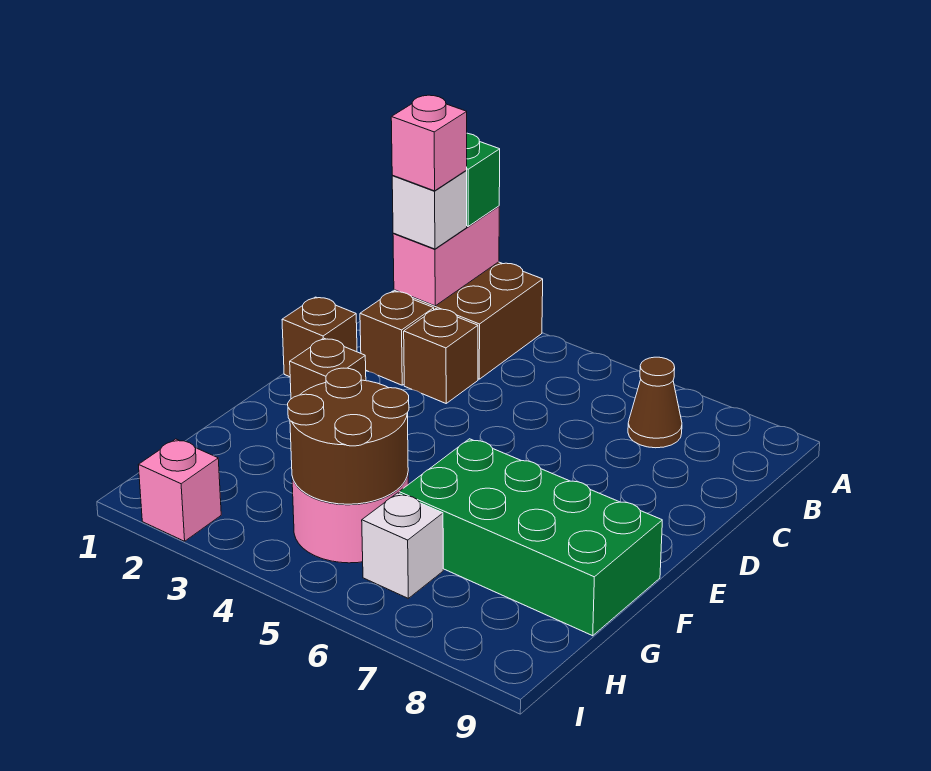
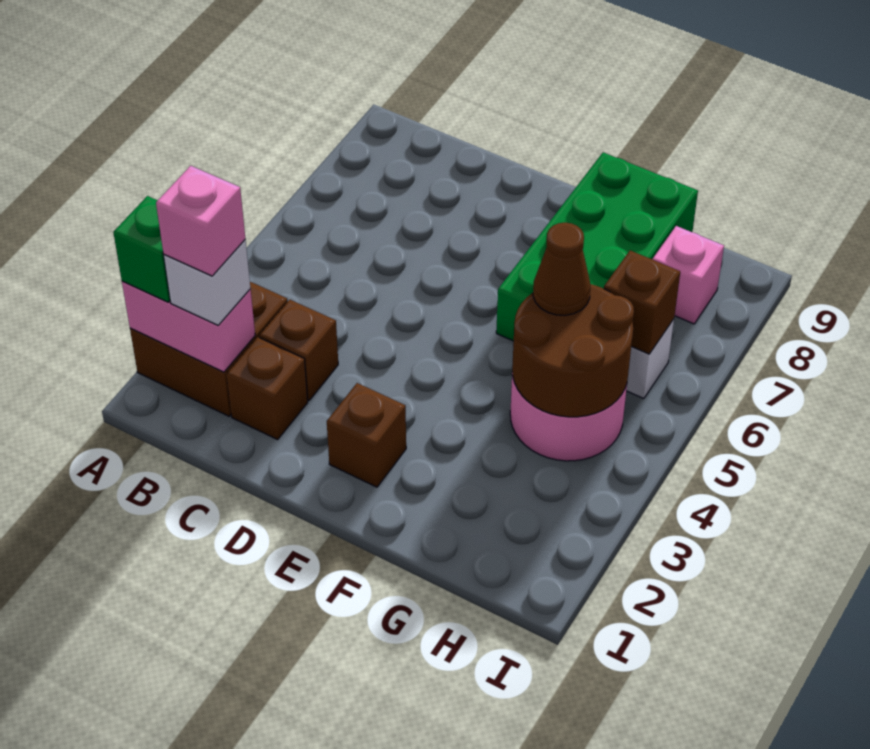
brown 1x1 cone [628,357,682,448] -> brown 1x1 cone moved to [533,223,590,315]
brown 1x1 brick [282,297,357,377] -> brown 1x1 brick moved to [604,251,680,354]
pink 1x1 brick [139,439,221,541] -> pink 1x1 brick moved to [653,226,724,324]

